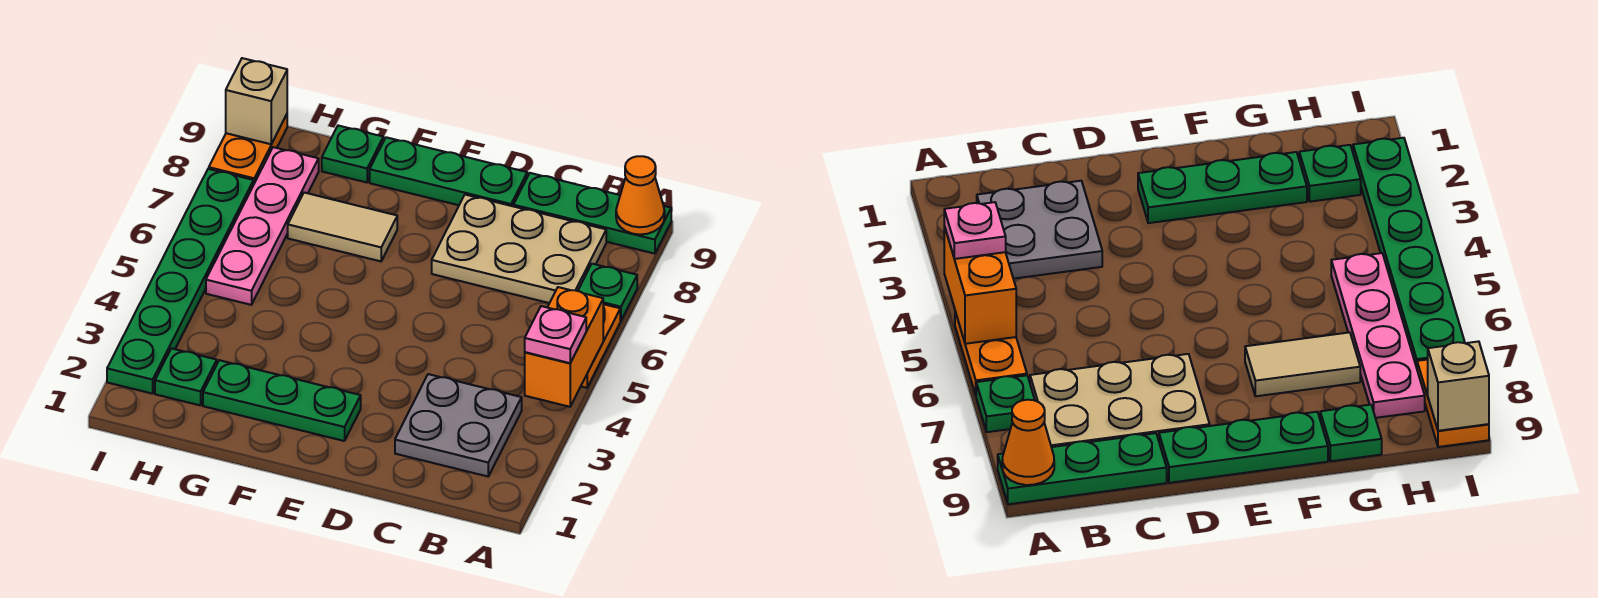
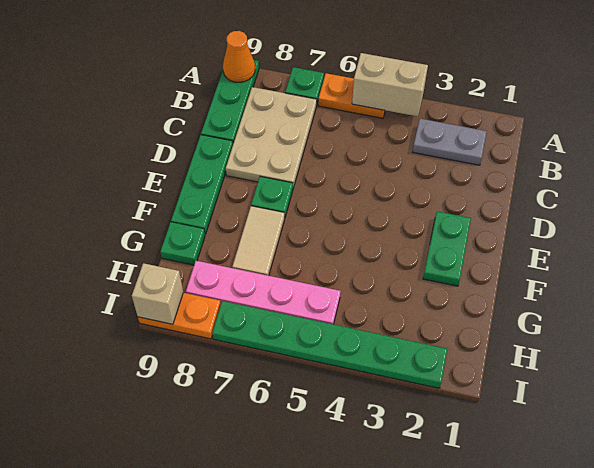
orange 1x2 brick [525,287,603,407] -> tan 1x2 brick [352,53,428,116]
pink 1x1 plate [525,306,586,363] -> none
grey 2x2 plate [395,374,522,476] -> grey 1x2 plate [413,119,487,165]
green 1x3 plate [203,360,361,441] -> green 1x2 plate [423,211,471,286]
green 1x1 plate [155,348,217,405] -> green 1x1 plate moved to [251,176,293,217]

